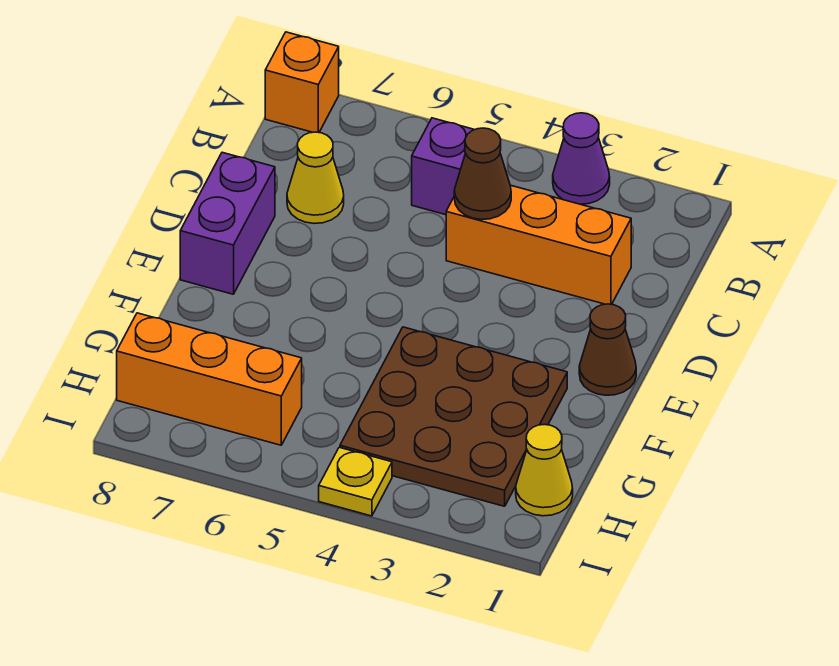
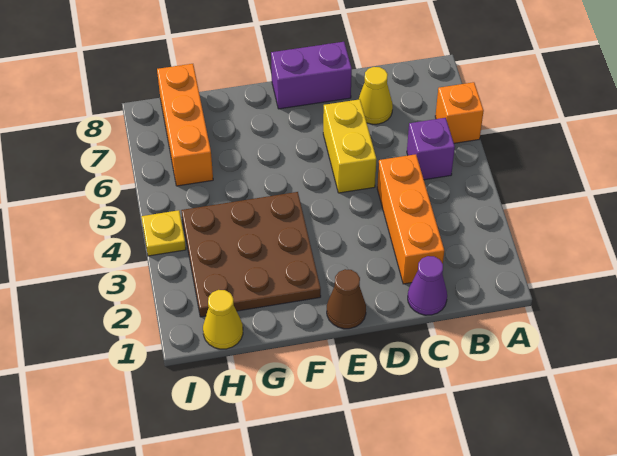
purple 1x1 cone [553,113,610,204] -> purple 1x1 cone moved to [408,256,447,315]
orange 1x1 brick [265,32,339,133] -> orange 1x1 brick moved to [435,82,484,143]
brown 1x1 cone [454,128,511,220] -> none
none -> yellow 1x2 brick [323,99,377,193]

